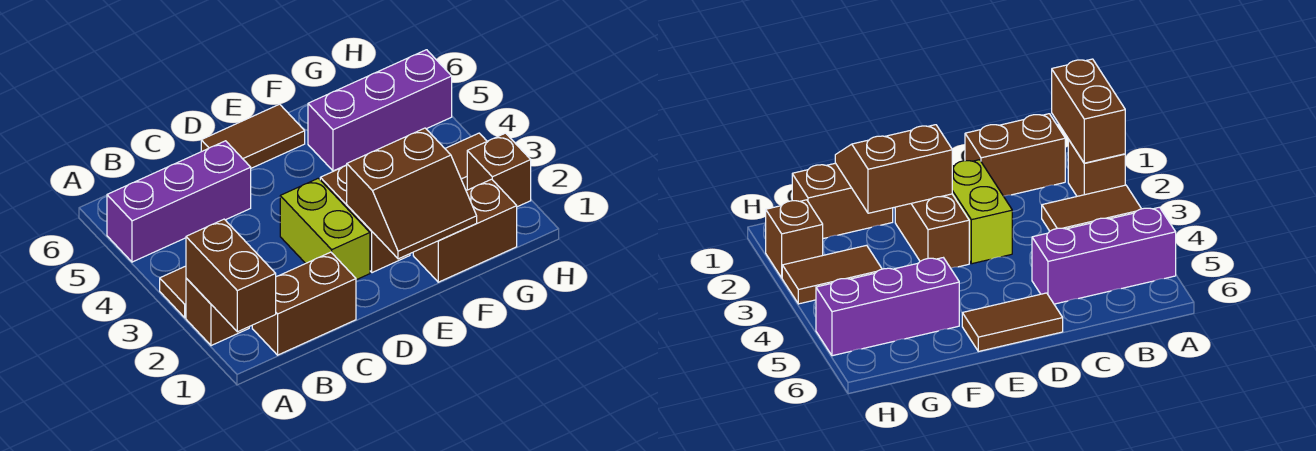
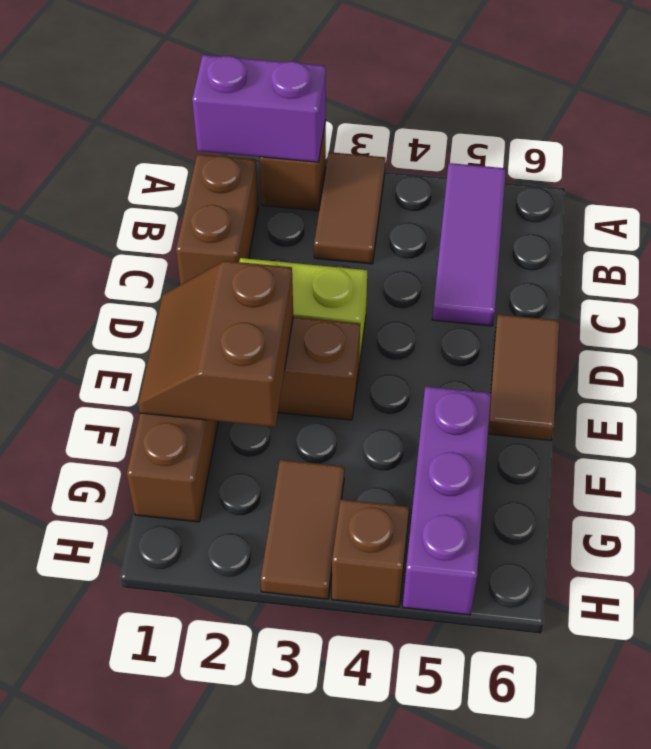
brown 1x2 brick [186,219,276,332] -> purple 1x2 brick [192,55,326,162]
purple 1x3 brick [107,141,251,262] -> purple 1x3 tile [432,163,506,326]
brown 1x1 brick [467,133,531,207] -> brown 1x1 brick moved to [332,499,409,607]

